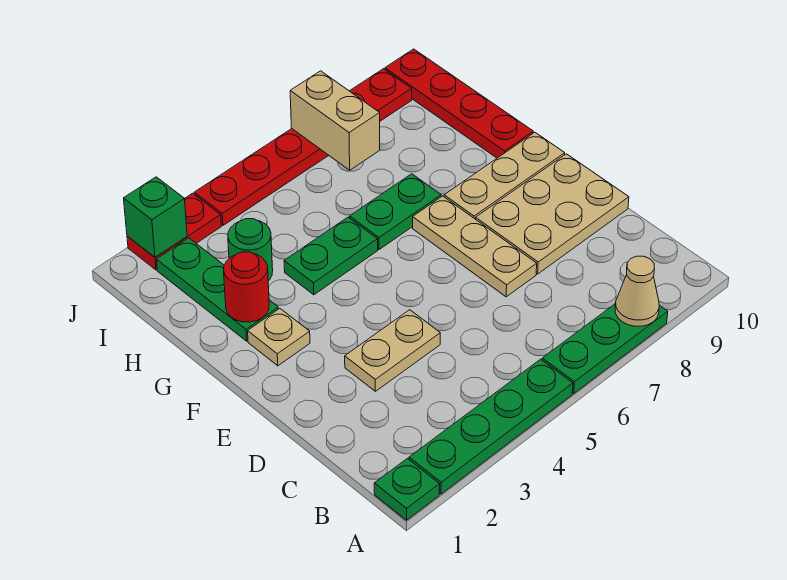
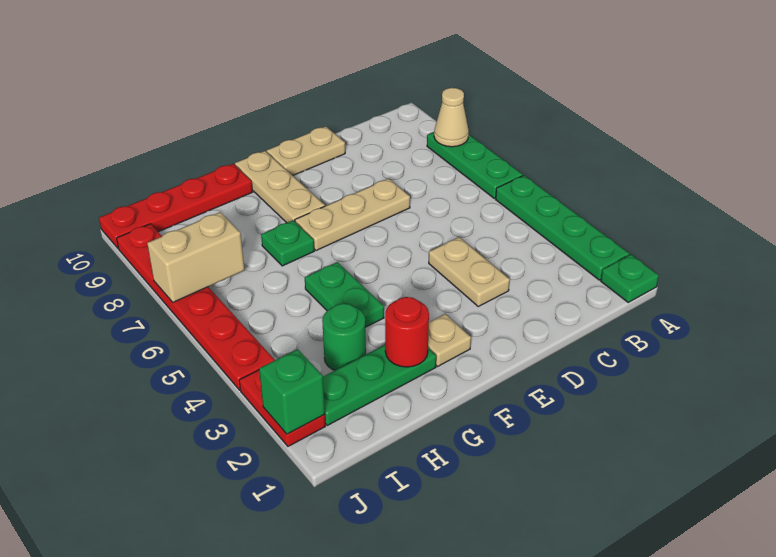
tan 2x3 plate [476,154,629,274] -> tan 1x2 plate [267,126,345,176]
green 1x2 plate [350,174,441,250] -> green 1x1 plate [261,221,314,266]

